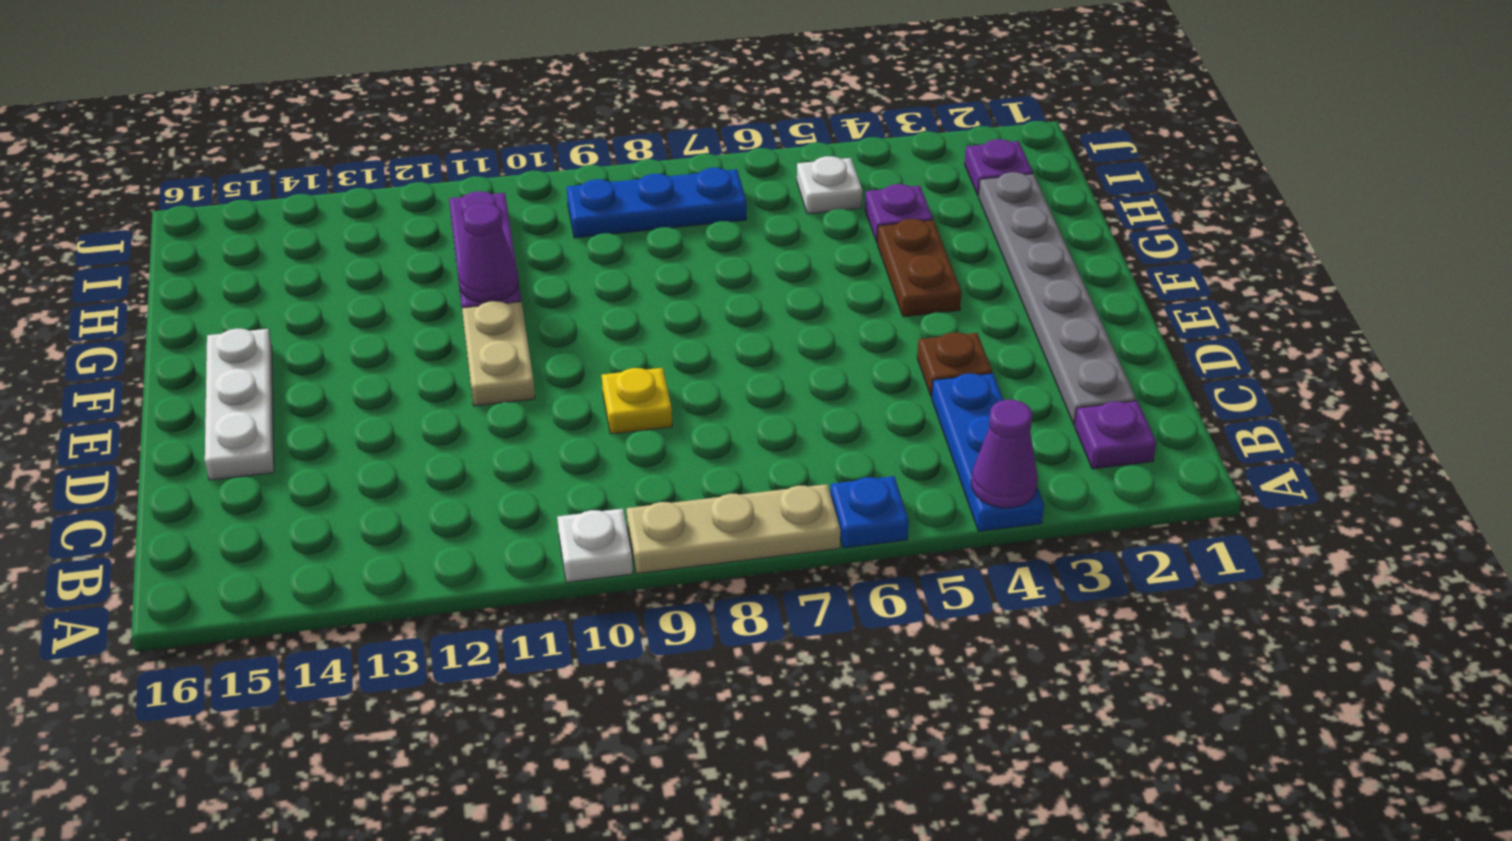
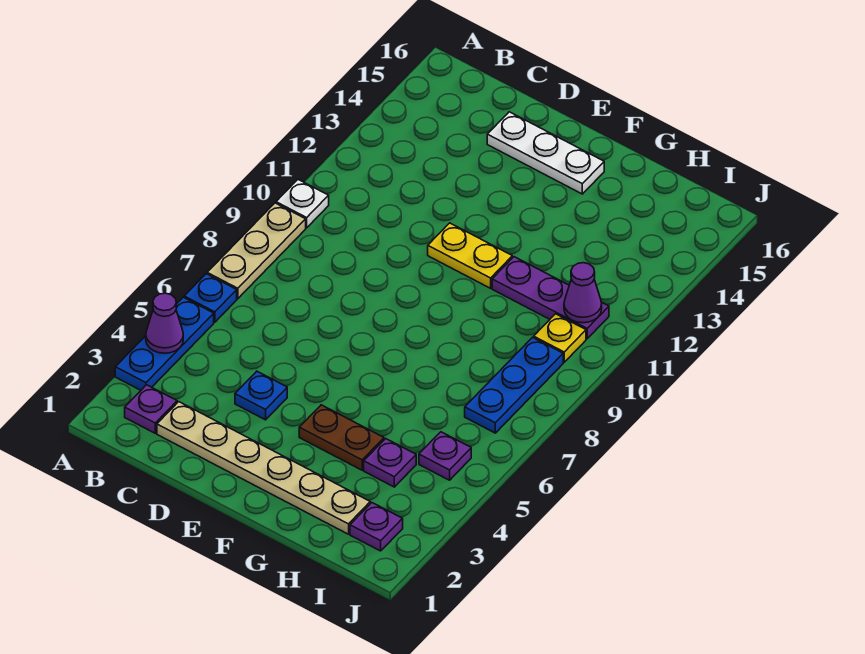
blue 1x3 plate [932,373,1044,531] -> blue 1x3 plate turned to [115,297,214,390]
grey 1x6 plate [978,172,1136,425] -> tan 1x6 plate [157,402,370,534]
brown 1x1 plate [917,333,992,397] -> blue 1x1 plate [235,371,287,420]
yellow 1x1 plate [602,368,672,434] -> yellow 1x1 plate moved to [534,314,586,362]
tan 1x2 plate [462,301,535,406] -> yellow 1x2 plate [428,223,512,288]
purple 1x1 cone [458,203,518,302] -> purple 1x1 cone moved to [564,263,602,323]
white 1x1 plate [797,156,862,214] -> purple 1x1 plate [419,432,471,480]

